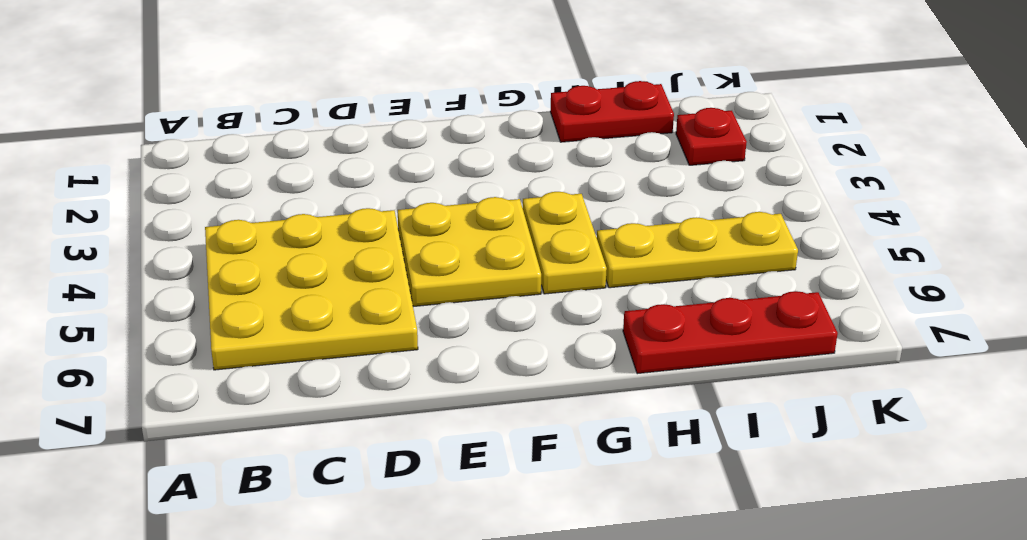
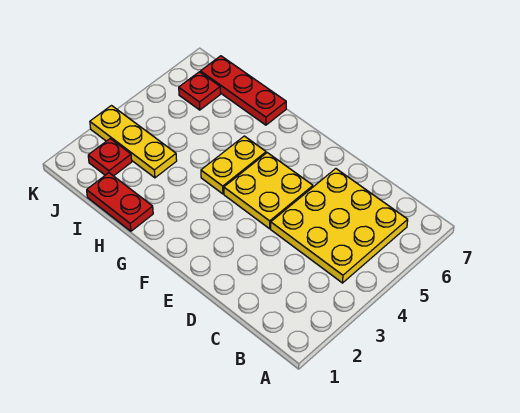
yellow 1x3 plate [597,212,798,288] -> yellow 1x3 plate moved to [90,106,177,178]
none -> red 1x1 plate [179,72,220,110]

